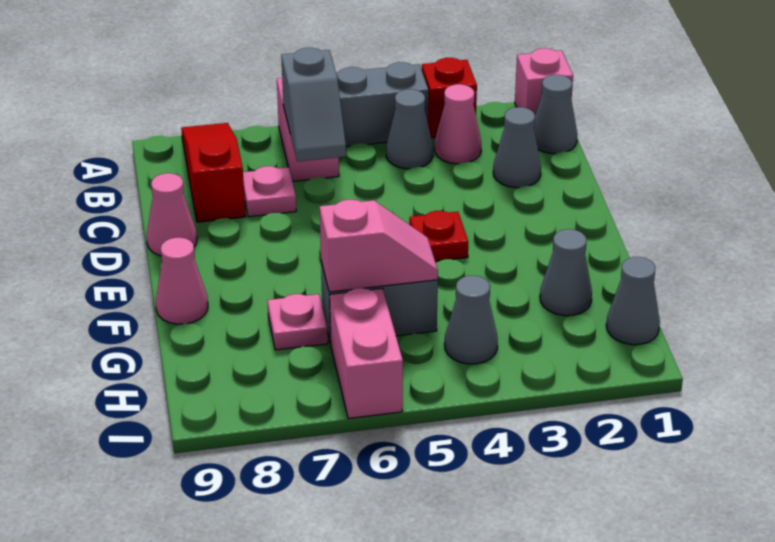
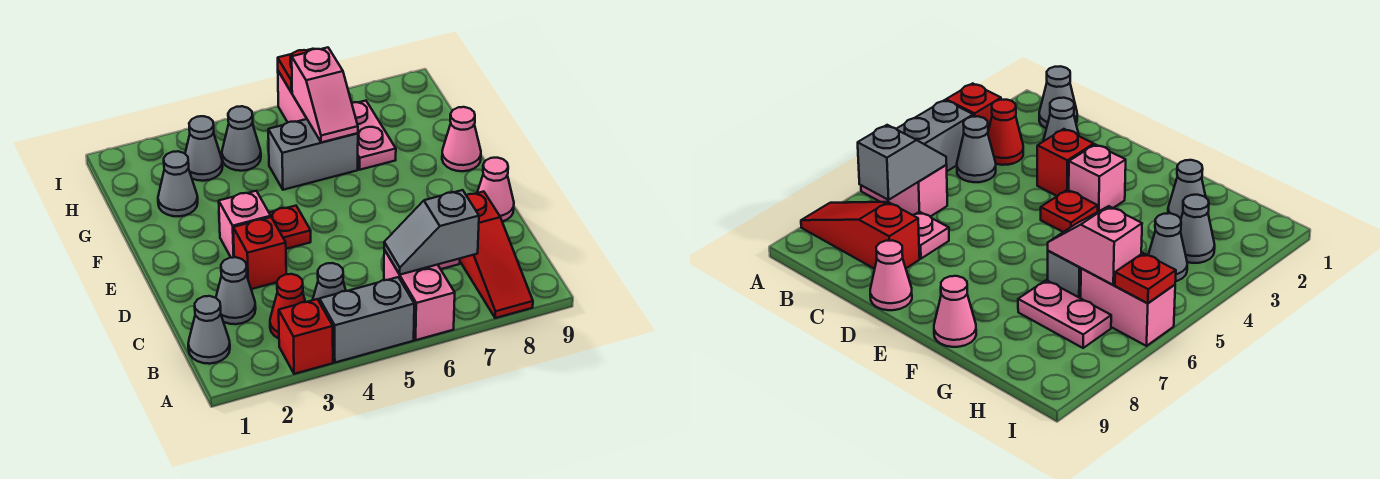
pink 1x1 brick [515,48,573,115] -> pink 1x1 brick moved to [219,191,271,258]
pink 1x1 cone [435,84,481,164] -> red 1x1 cone [270,274,305,338]
grey 1x2 slope [281,48,346,161] -> grey 1x2 slope turned to [384,190,479,275]
none -> red 1x1 brick [233,217,286,289]
pink 1x2 slope [320,200,438,292] -> pink 1x2 slope turned to [292,47,358,143]
pink 1x1 plate [267,294,328,350] -> pink 1x2 plate [352,101,396,170]
grey 1x1 cone [606,257,660,345] -> grey 1x1 cone moved to [185,116,223,181]
none -> red 1x1 plate [278,49,312,93]

